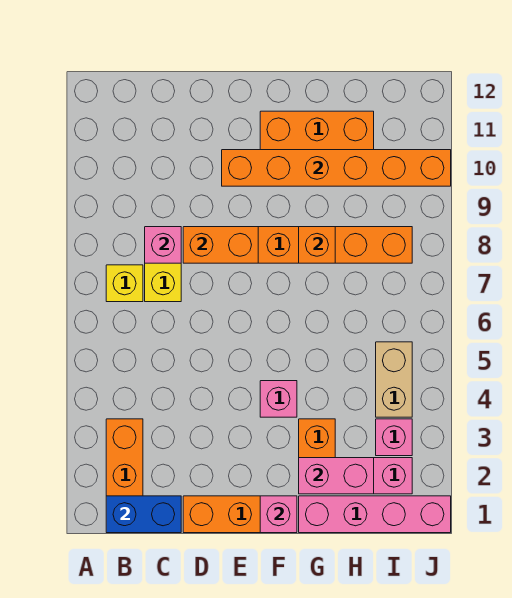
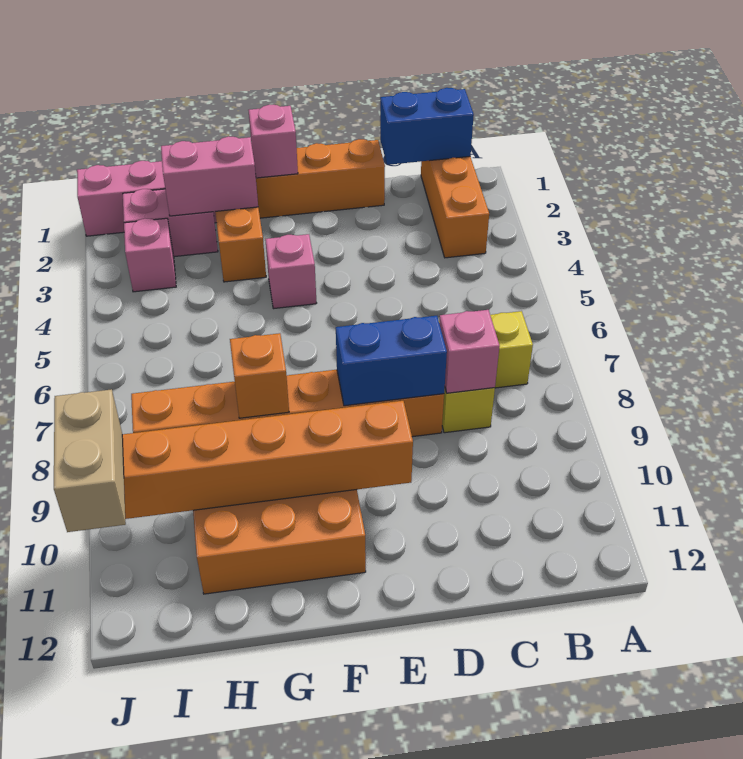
orange 1x2 brick [183,227,258,263] -> blue 1x2 brick [336,316,447,406]
tan 1x2 brick [376,342,412,417] -> tan 1x2 brick moved to [54,389,126,532]

